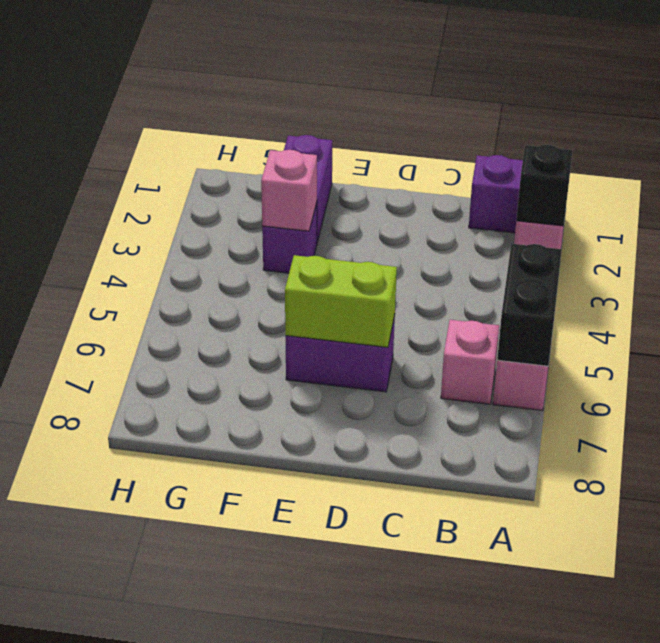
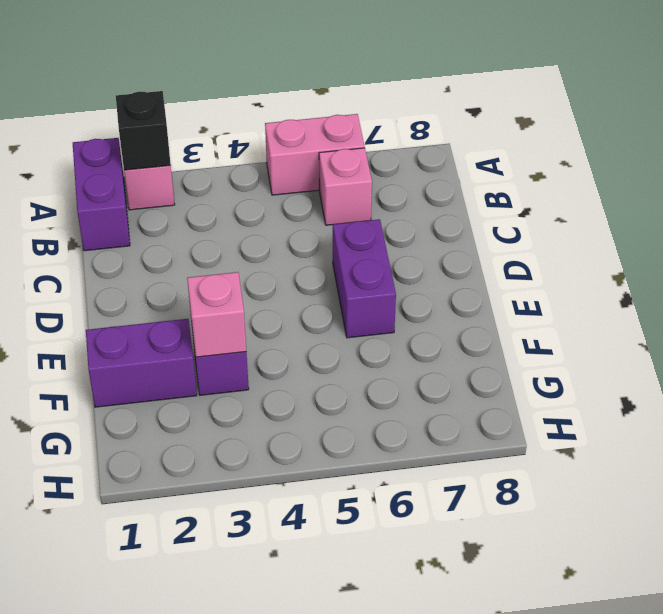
black 1x2 brick [497,244,562,366] -> none
lime 1x2 brick [285,255,397,347] -> none

